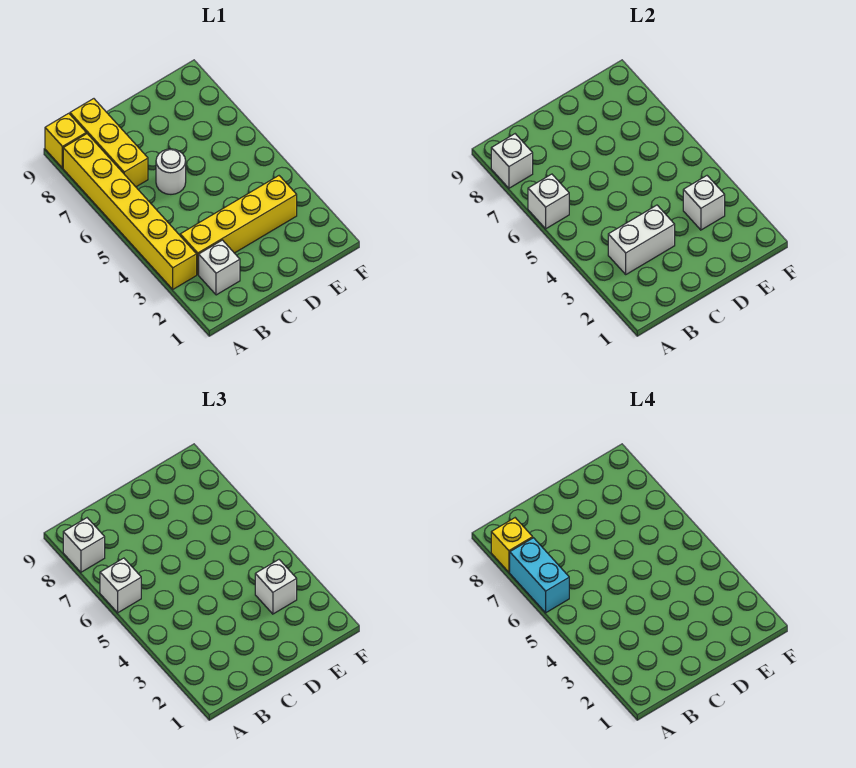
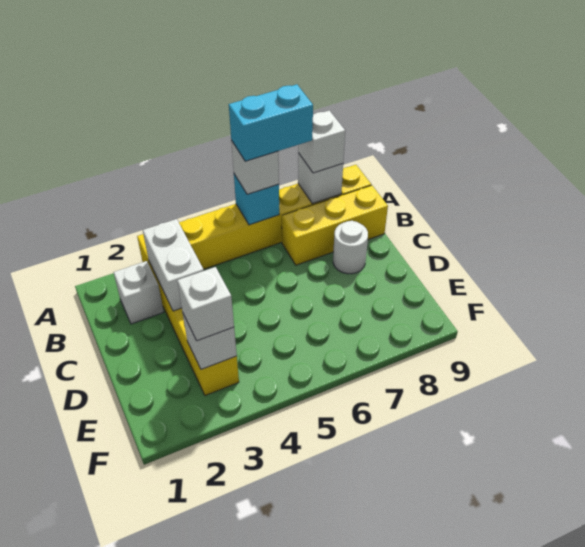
white 1x1 brick [528,174,569,229] -> cyan 1x1 brick [234,174,279,225]
yellow 1x1 brick [491,518,533,572] -> none
white 1x1 round brick [156,149,186,194] -> white 1x1 round brick moved to [333,221,368,274]

